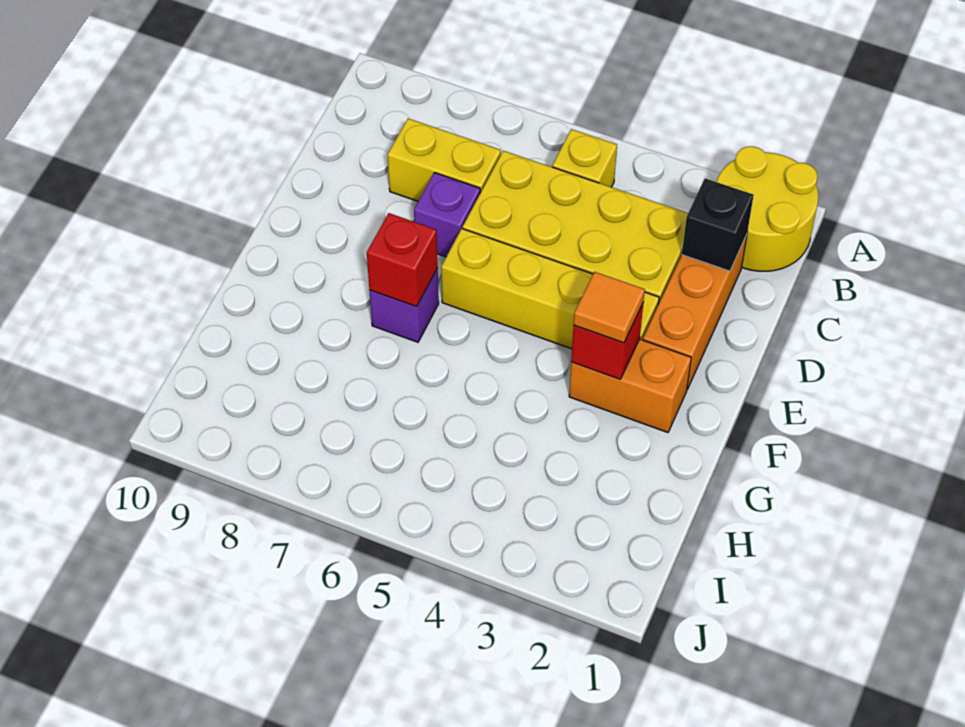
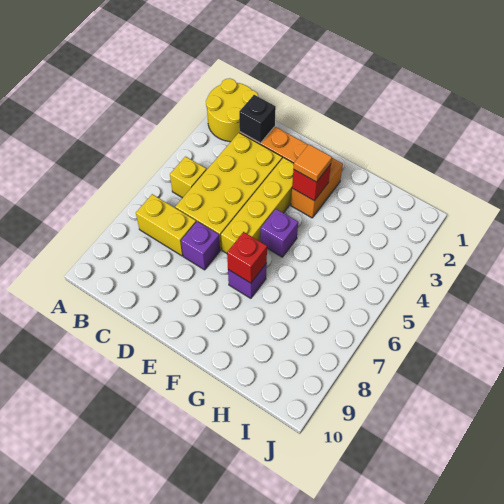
yellow 1x2 brick [388,119,501,201] -> yellow 1x2 brick turned to [136,194,196,256]
none -> purple 1x1 brick [261,209,298,257]

